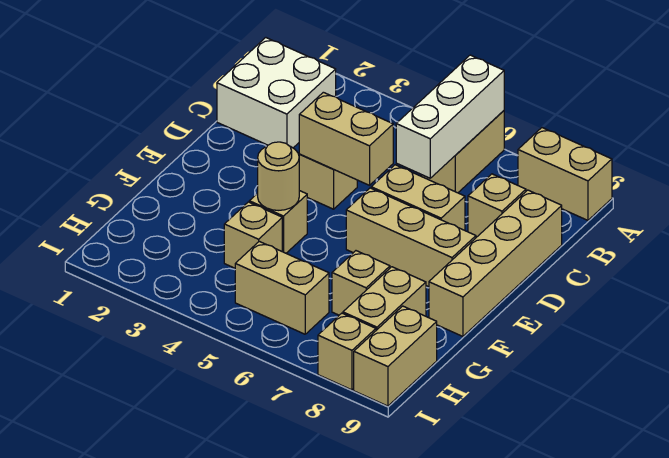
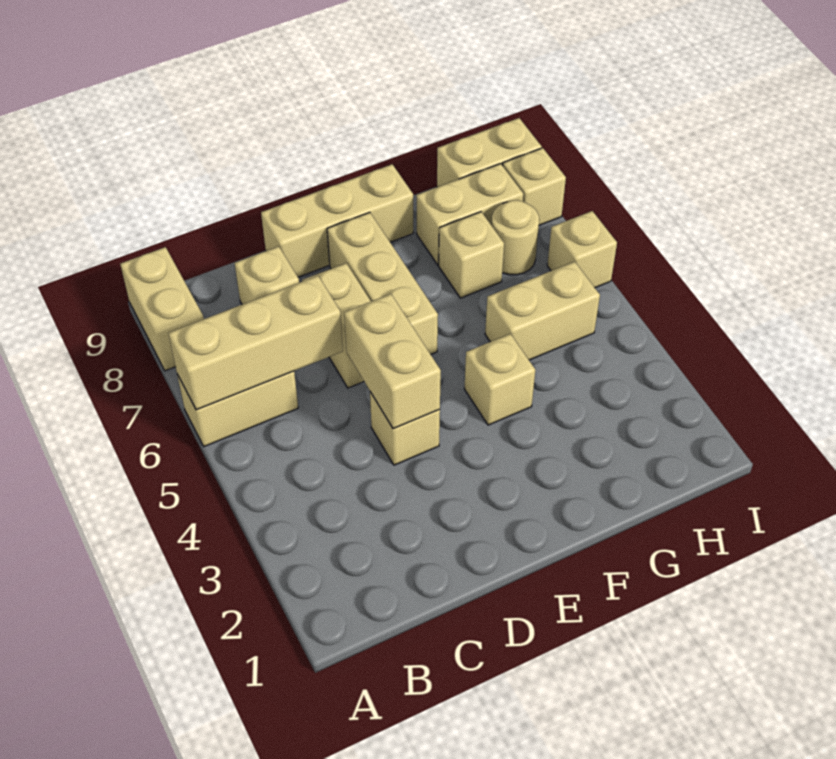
white 1x3 brick [396,55,504,178] -> tan 1x3 brick [168,276,343,410]
white 2x2 brick [217,38,336,148] -> none
tan 1x4 brick [429,190,562,336] -> tan 1x3 brick [261,164,413,277]
tan 1x1 round brick [258,142,299,210] -> tan 1x1 round brick moved to [491,200,539,275]
tan 1x1 brick [224,202,282,268] -> tan 1x1 brick moved to [547,211,617,288]
tan 1x2 brick [235,241,329,334] -> tan 1x2 brick turned to [485,262,600,360]

